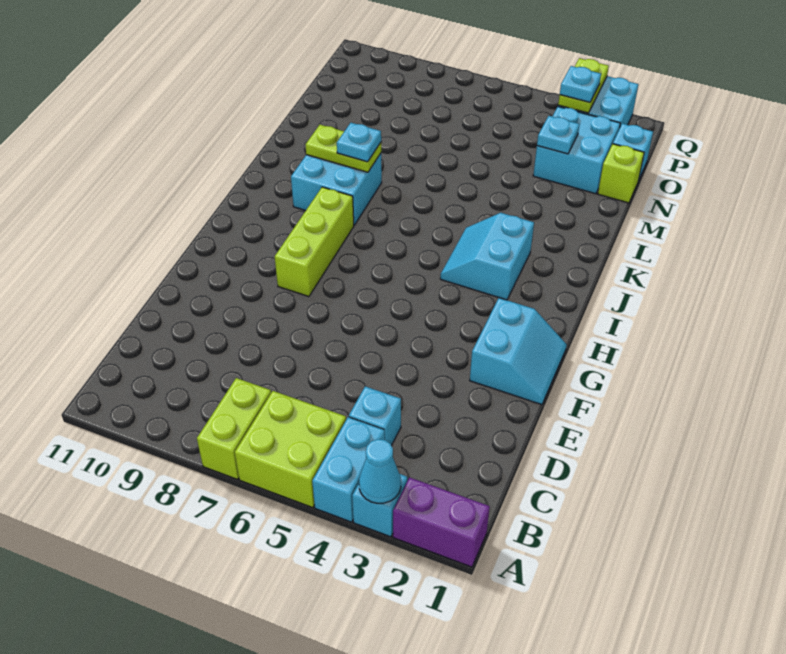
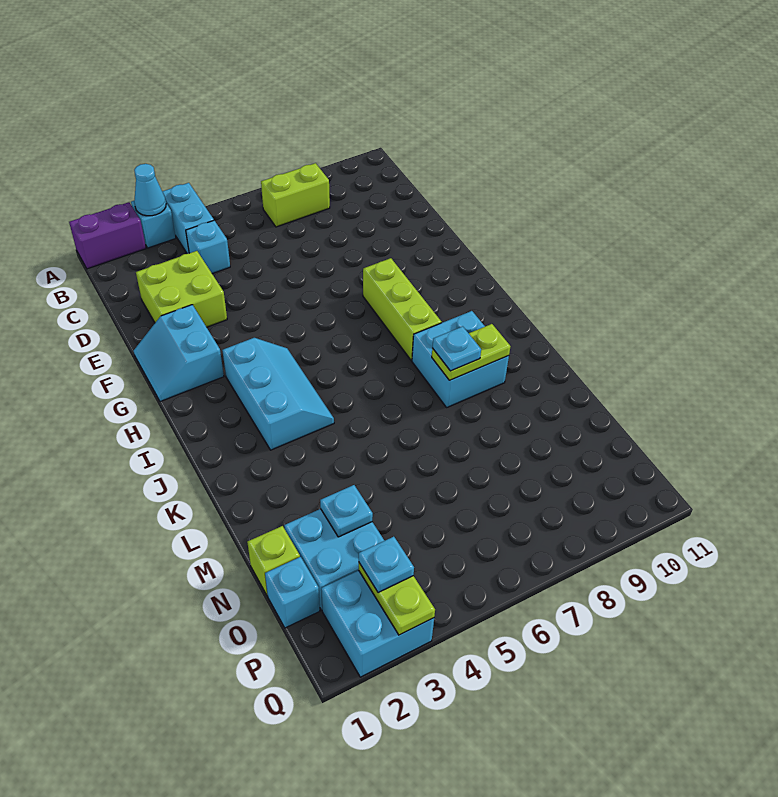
lime 2x2 brick [235,391,346,508] -> lime 2x2 brick moved to [136,251,227,327]
lime 1x2 brick [197,378,271,479] -> lime 1x2 brick turned to [261,163,330,227]
cyan 2x2 slope [440,213,534,300] -> cyan 2x3 slope [222,338,334,450]

